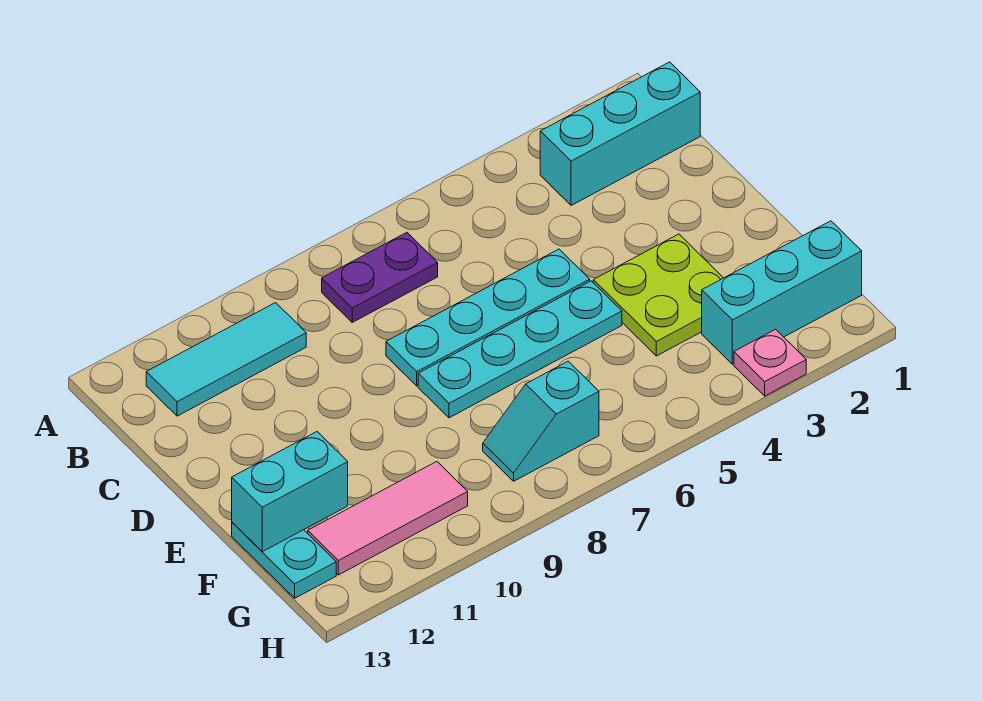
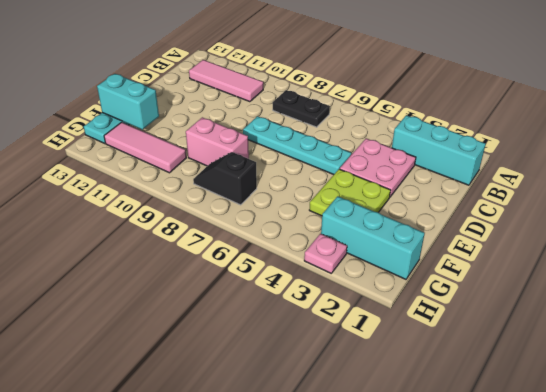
purple 1x2 plate [322,233,438,322] -> black 1x2 plate [273,90,330,127]
cyan 1x3 tile [146,303,306,416] -> pink 1x3 tile [189,60,263,102]
none -> pink 2x2 plate [340,138,416,197]
cyan 1x4 plate [418,281,622,418] -> none
none -> pink 1x2 brick [186,117,249,166]
cyan 1x2 slope [483,361,599,481] -> black 1x2 slope [193,152,257,205]

